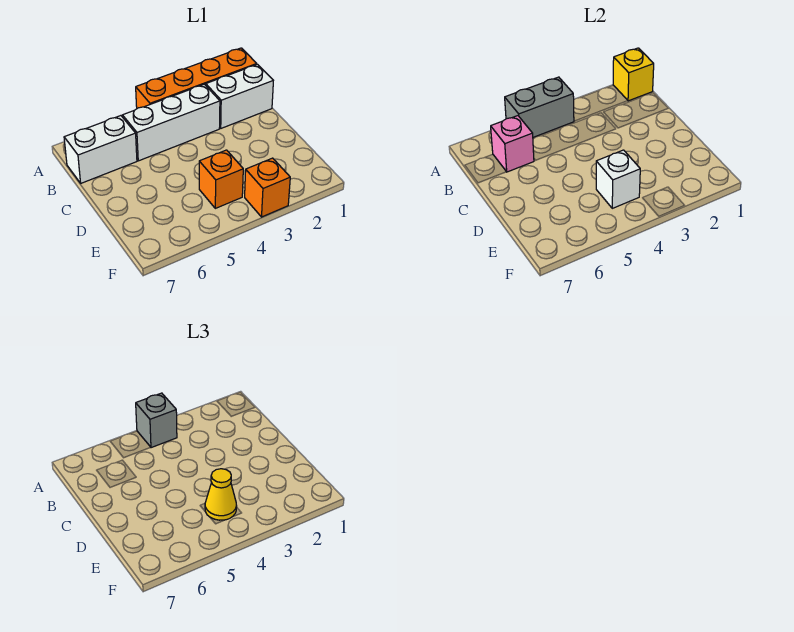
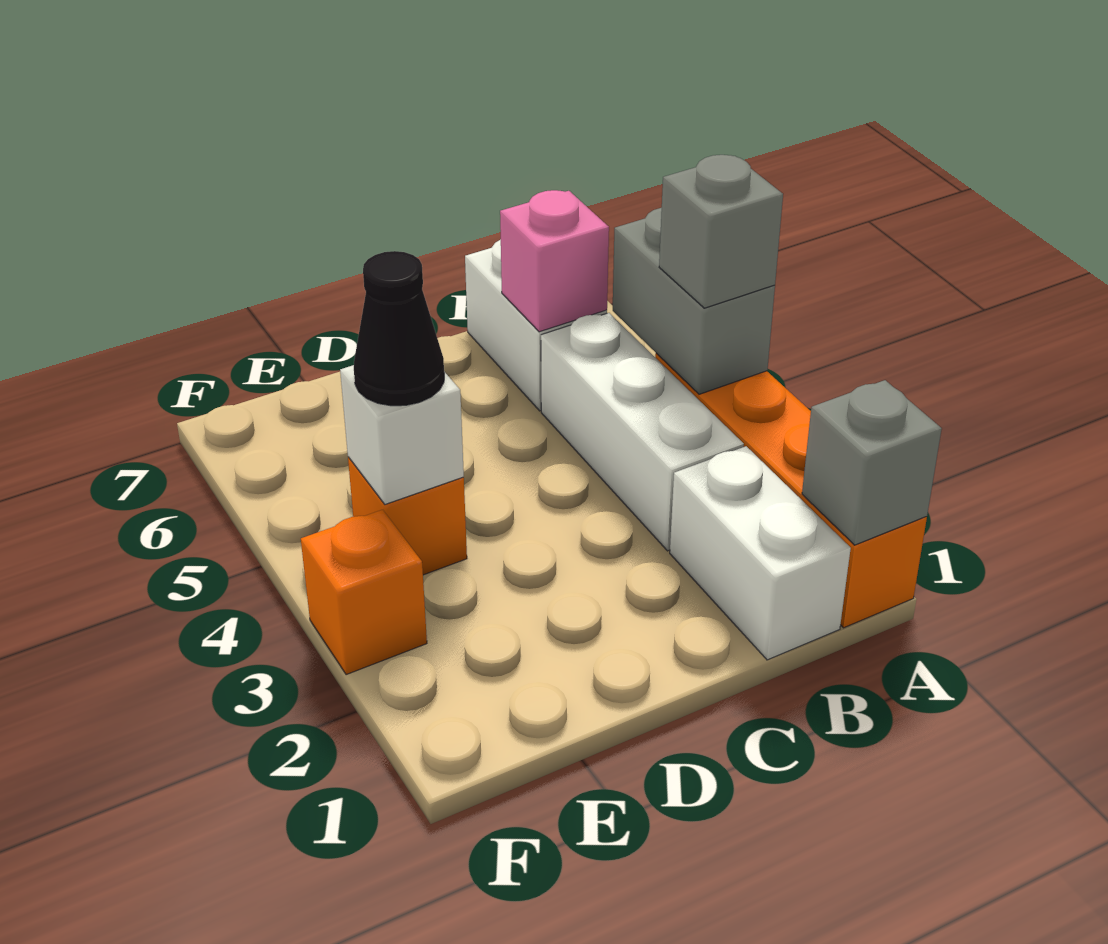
yellow 1x1 brick [613,48,654,101] -> grey 1x1 brick [802,380,942,545]
yellow 1x1 cone [205,469,237,520] -> black 1x1 cone [354,251,444,406]

